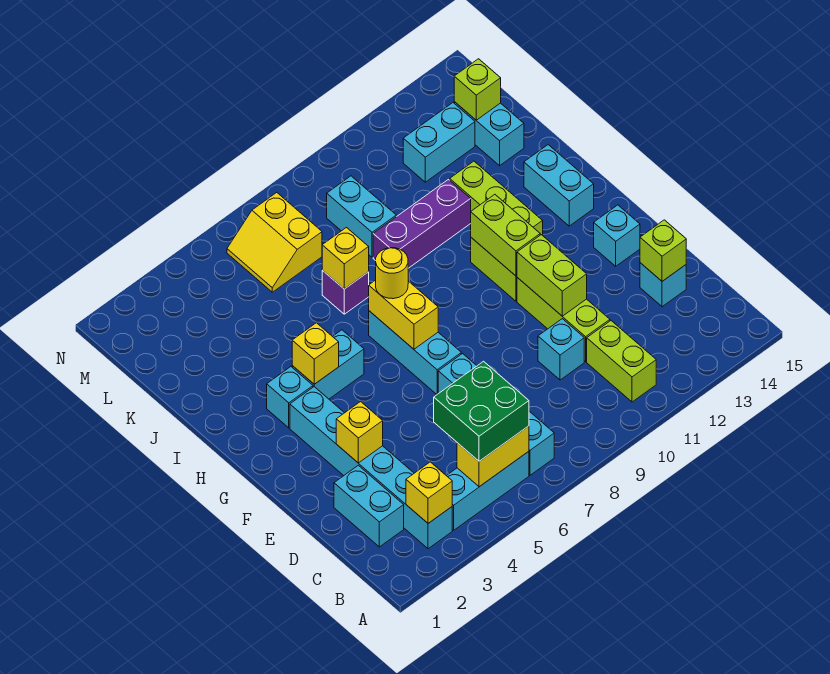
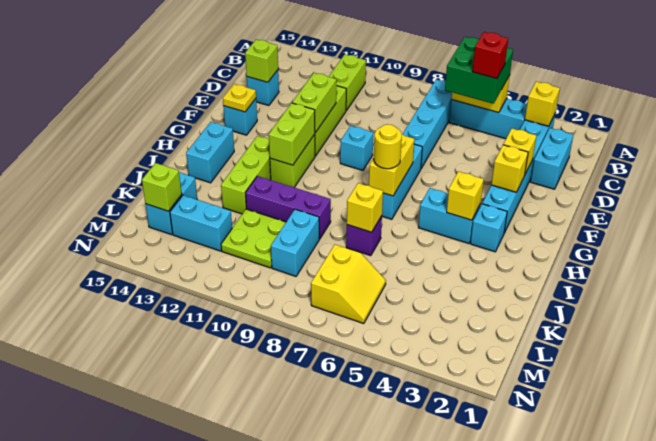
none -> red 1x1 brick [472,32,508,79]
cyan 1x1 brick [538,319,584,380] -> cyan 1x1 brick moved to [340,126,373,170]
none -> yellow 1x1 brick [491,145,528,192]
none -> yellow 1x1 plate [223,84,256,112]
none -> lime 2x2 plate [221,209,286,268]

